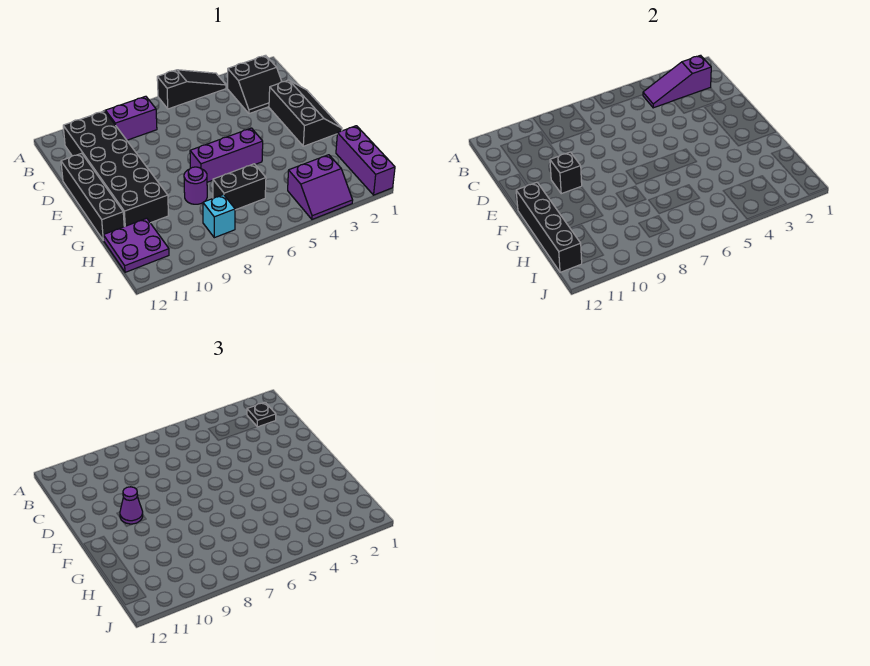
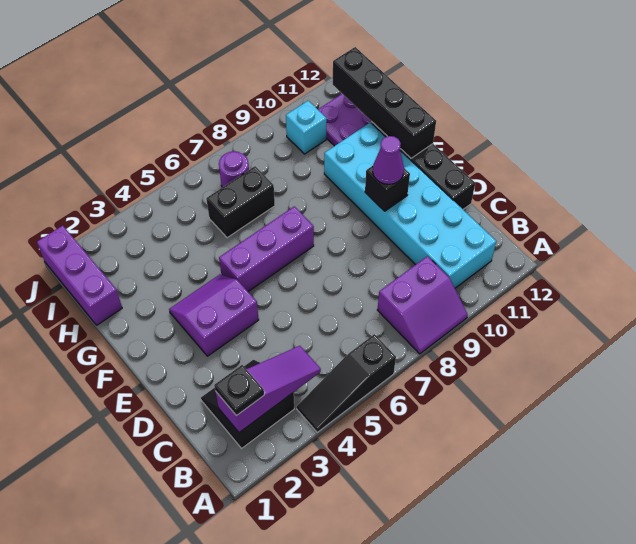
black 2x6 brick [63,111,169,227] -> cyan 2x6 brick [324,122,496,288]
black 2x3 slope [269,80,342,146] -> none
purple 1x1 round brick [184,167,207,204] -> purple 1x1 round brick moved to [219,151,249,187]
purple 2x2 slope [288,155,353,219] -> purple 2x2 slope moved to [169,274,259,356]
cyan 1x1 brick [203,195,235,238] -> cyan 1x1 brick moved to [286,101,327,154]

